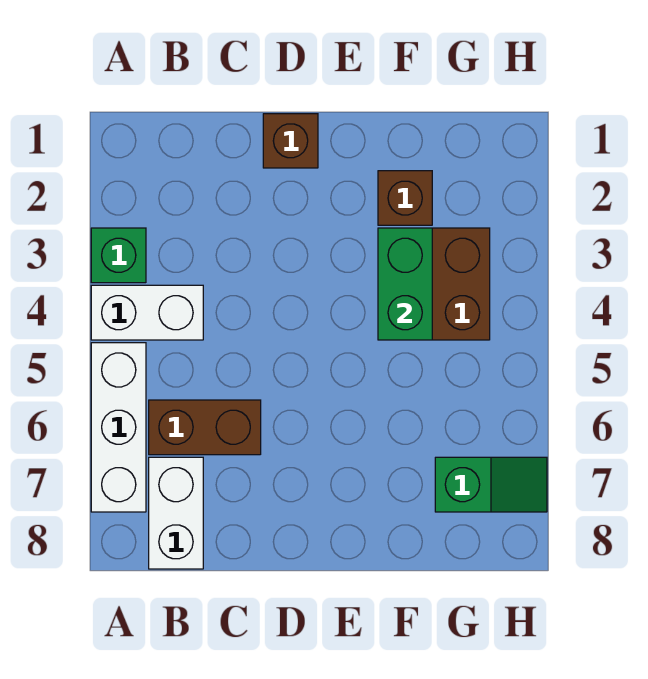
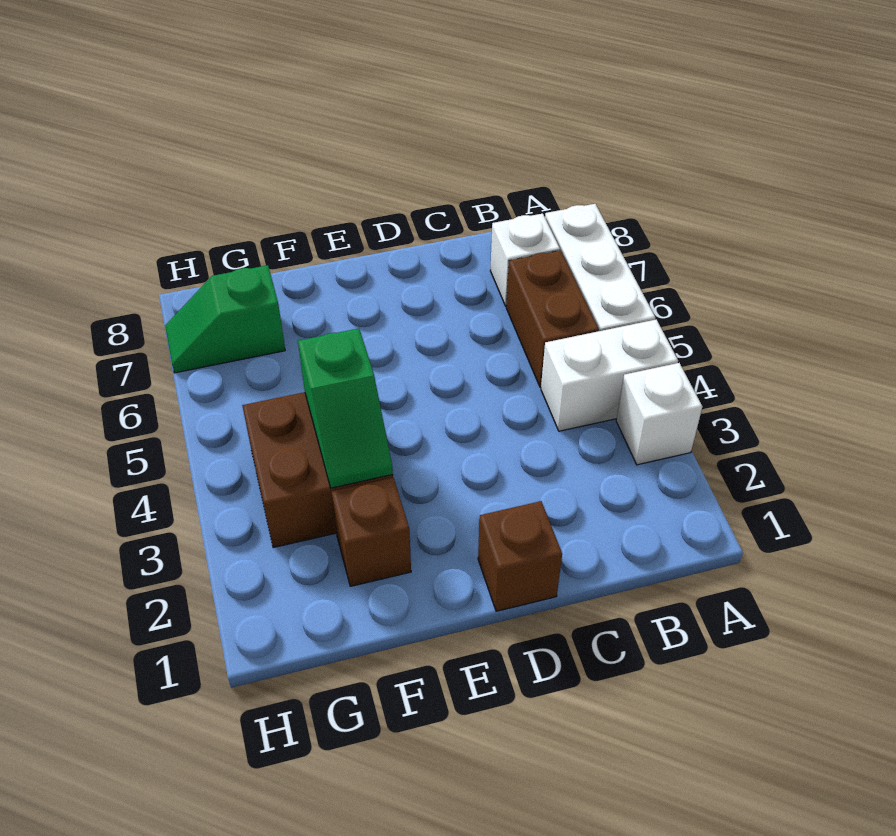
green 1x1 brick [91,228,146,283] -> white 1x1 brick [616,363,702,465]
brown 1x2 brick [149,400,261,455] -> brown 1x2 brick turned to [506,251,599,387]
white 1x2 brick [149,457,203,569] -> white 1x1 brick [490,214,560,306]
green 1x2 brick [378,228,432,340] -> green 1x2 slope [298,329,393,488]

